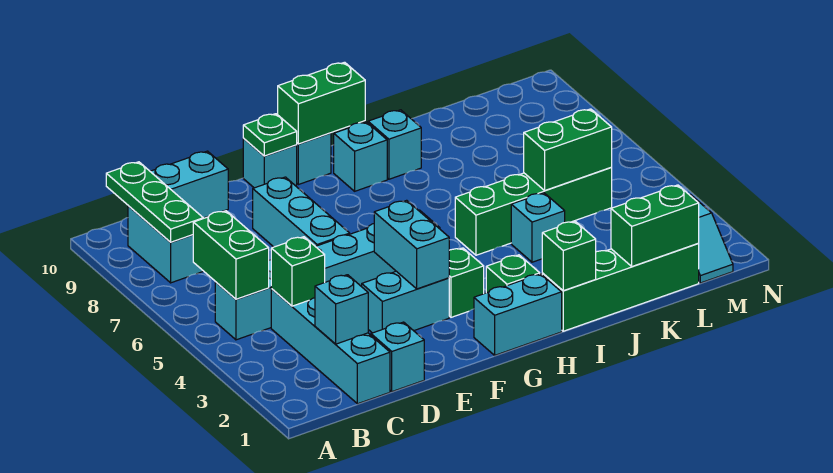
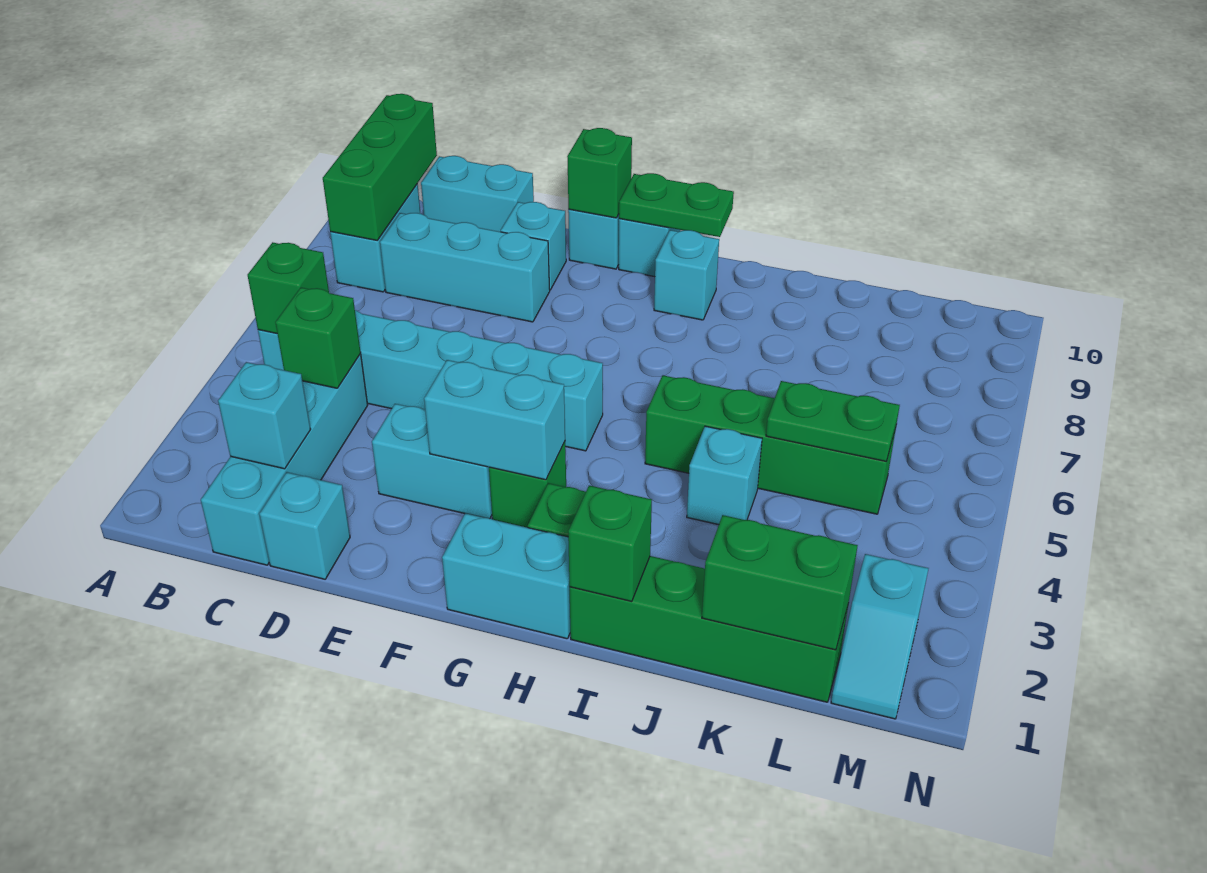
green 1x2 brick [193,211,269,299] -> green 1x1 brick [248,242,329,333]
green 1x3 plate [106,162,203,242] -> green 1x3 brick [323,94,437,240]
cyan 1x3 brick [253,177,350,247] -> cyan 1x3 brick turned to [380,213,550,322]
cyan 1x2 brick [374,200,449,289] -> cyan 1x2 brick turned to [424,360,565,480]
green 1x1 plate [243,114,297,156] -> green 1x1 brick [567,128,632,218]
green 1x2 brick [278,62,365,144] -> green 1x2 plate [619,173,734,237]
cyan 1x1 brick [368,110,421,179] -> cyan 1x1 brick moved to [501,202,566,290]
green 1x2 brick [524,109,612,191] -> green 1x2 plate [766,381,900,461]

